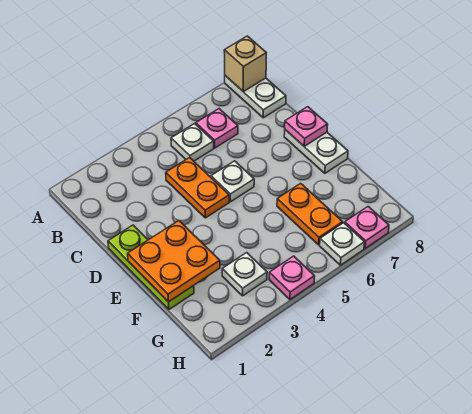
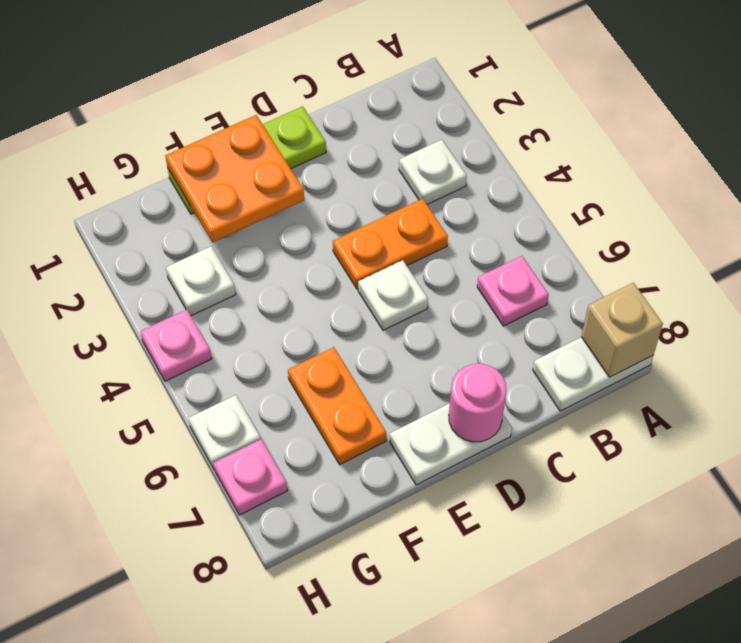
white 1x1 plate [171,124,214,161] -> white 1x1 plate moved to [399,140,467,204]
pink 1x1 plate [285,107,328,147] -> pink 1x1 round brick [449,364,506,442]
orange 1x2 plate [277,183,343,245] -> orange 1x2 plate turned to [288,347,386,465]

